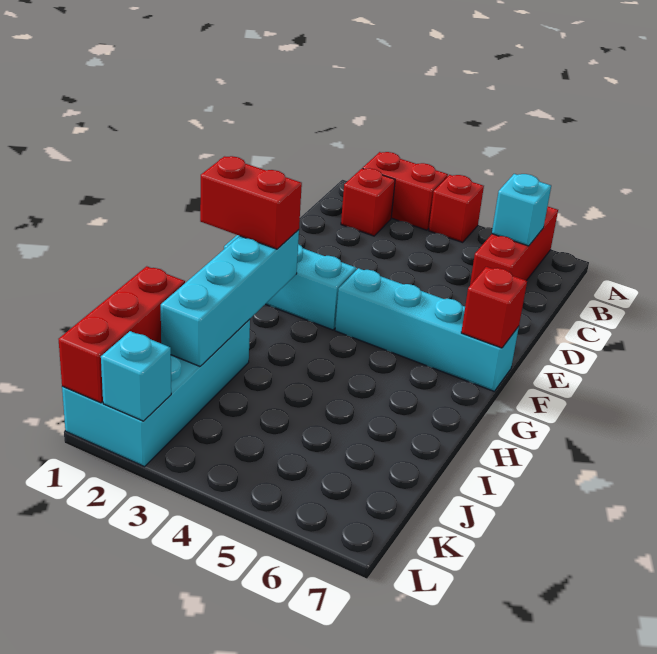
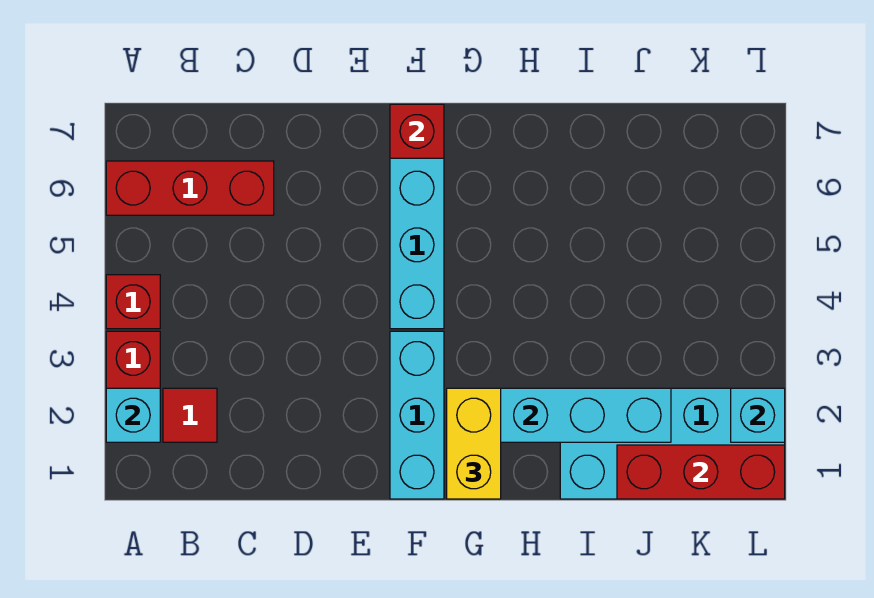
red 1x1 brick [341,168,395,236] -> red 1x1 tile [163,388,217,442]
cyan 1x1 brick [492,174,551,246] -> cyan 1x1 brick moved to [106,388,160,442]
red 1x2 brick [200,156,302,249] -> yellow 1x2 brick [447,388,501,499]

